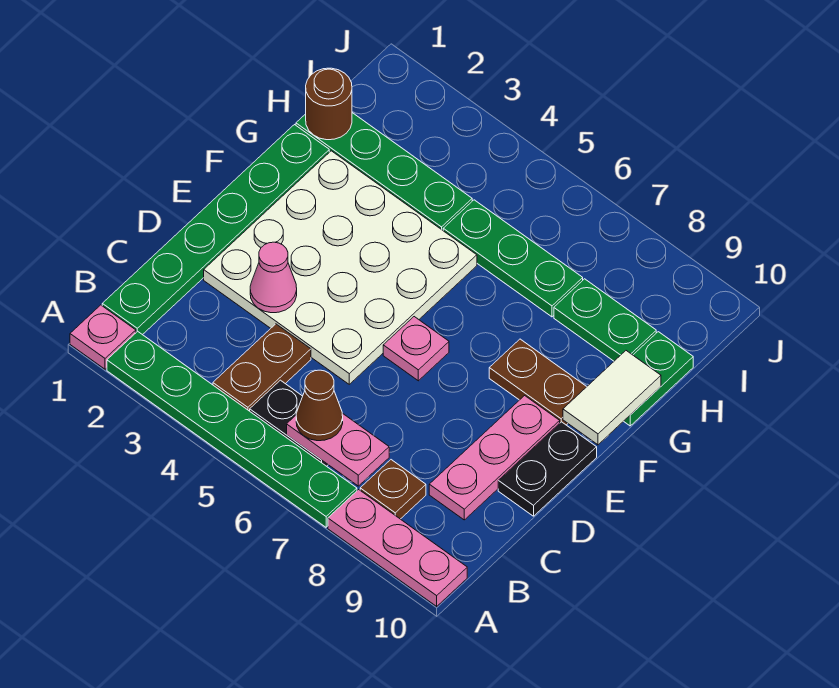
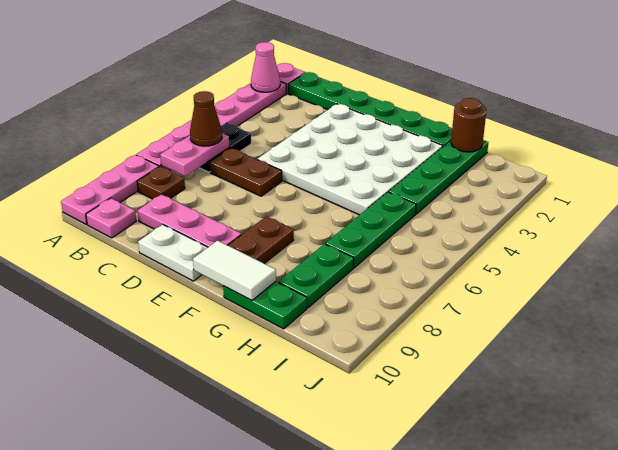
green 1x6 plate [107,331,357,527] -> pink 1x6 plate [137,82,286,170]
brown 1x2 plate [213,324,311,411] -> brown 1x2 plate moved to [210,148,282,196]
pink 1x1 cone [250,242,297,313] -> pink 1x1 cone moved to [251,42,280,92]
black 1x2 plate [498,422,597,516] -> white 1x2 plate [138,225,208,281]
pink 1x1 plate [383,317,449,381] -> pink 1x1 plate moved to [86,198,136,238]

